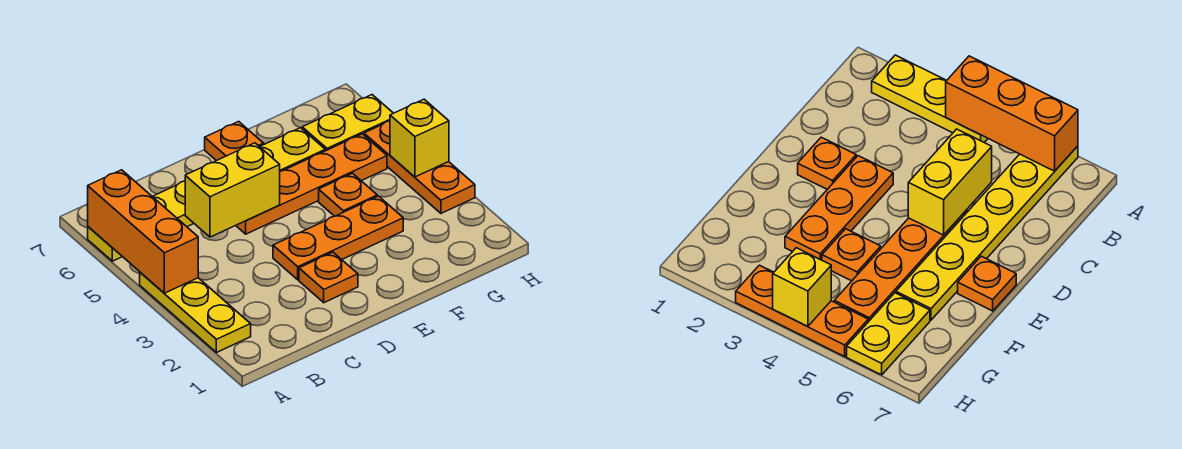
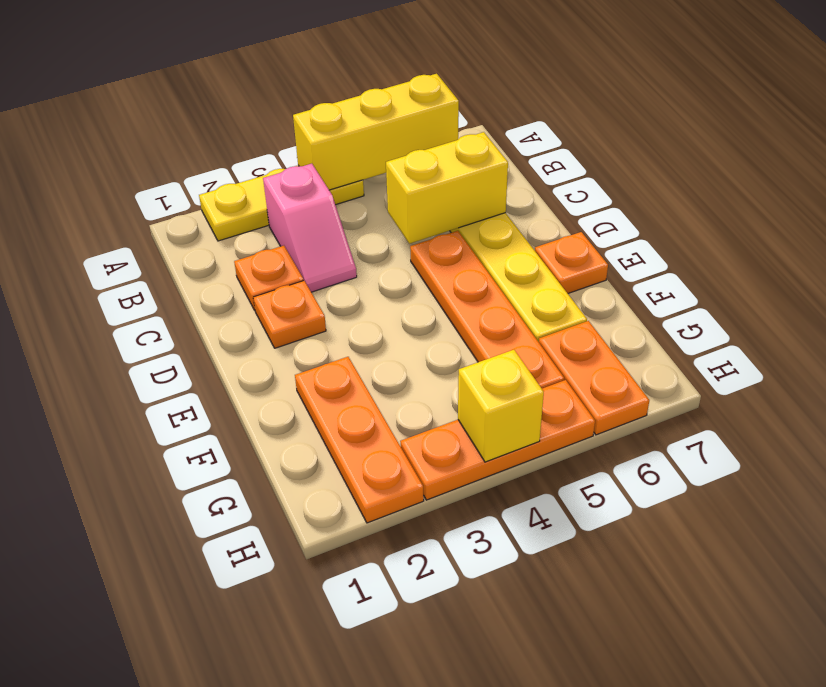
orange 1x3 brick [88,170,198,293] -> yellow 1x3 brick [293,74,459,190]
none -> pink 1x2 slope [263,164,357,292]
yellow 1x2 brick [185,143,280,237] -> yellow 1x2 brick turned to [386,132,508,244]
orange 1x3 plate [273,196,403,280] -> orange 1x3 plate moved to [295,357,424,523]
orange 1x1 plate [319,173,377,216] -> orange 1x1 plate moved to [234,246,304,310]
yellow 1x2 plate [302,95,393,151] -> orange 1x2 plate [539,321,649,435]

